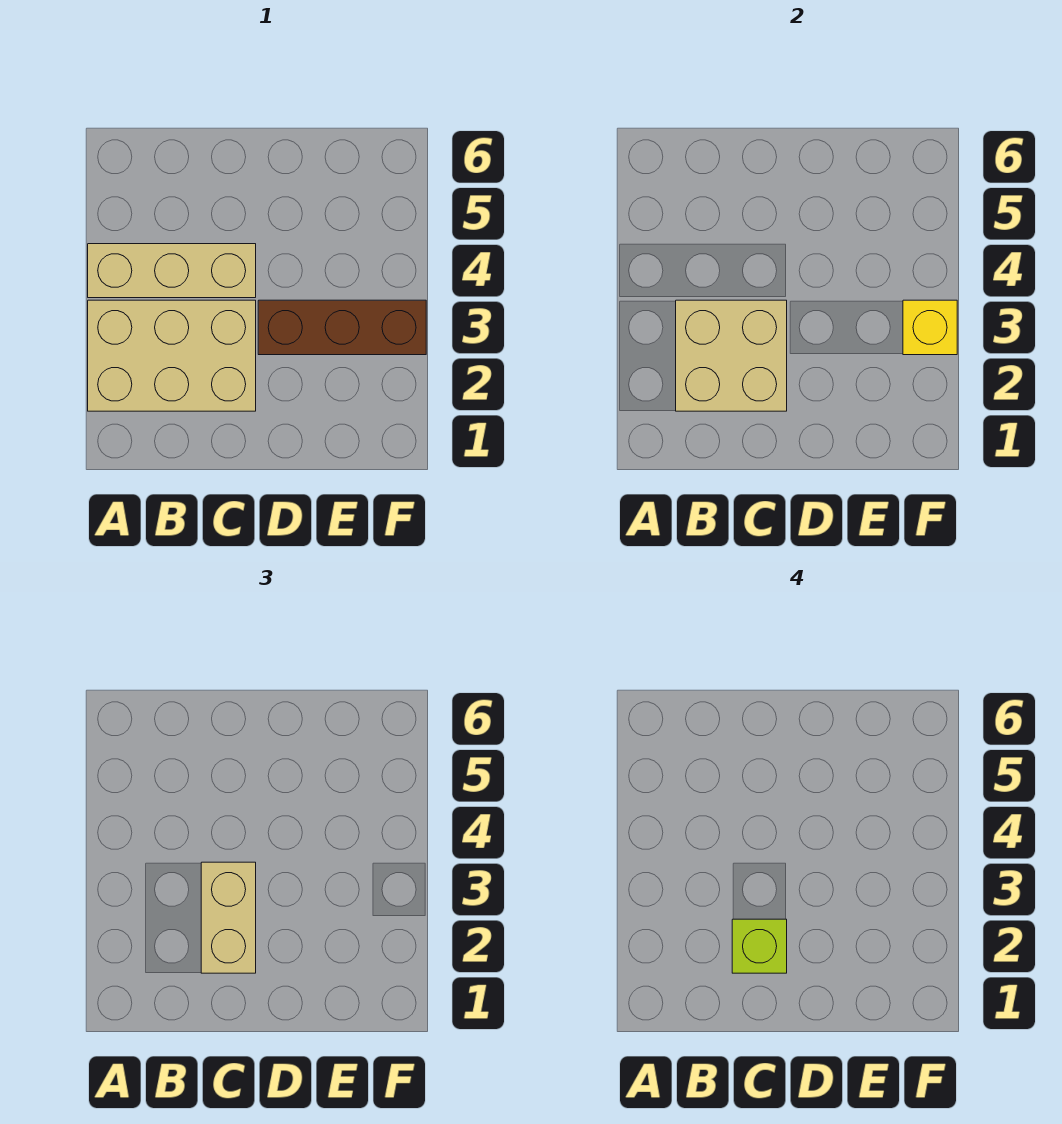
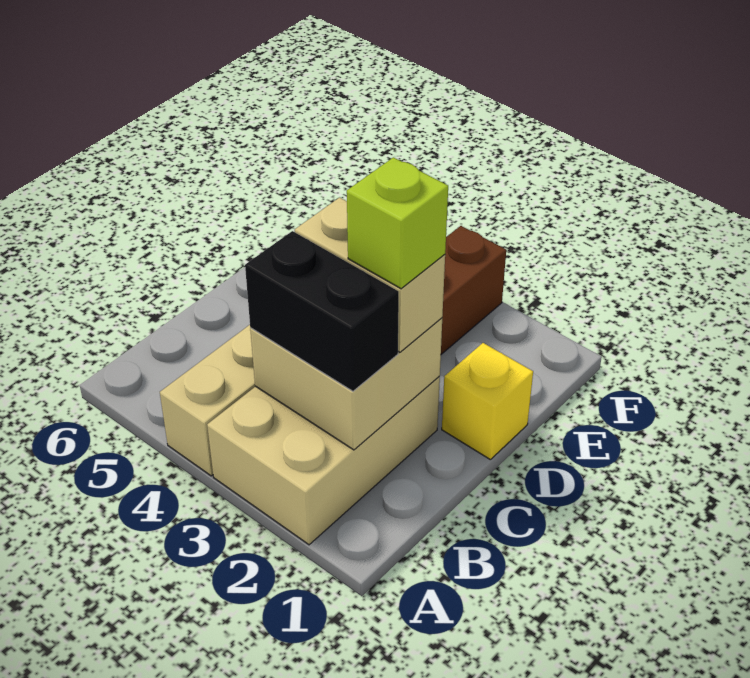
none -> black 1x2 brick [245,231,399,391]
yellow 1x1 brick [903,300,957,355] -> yellow 1x1 brick moved to [442,343,533,460]

